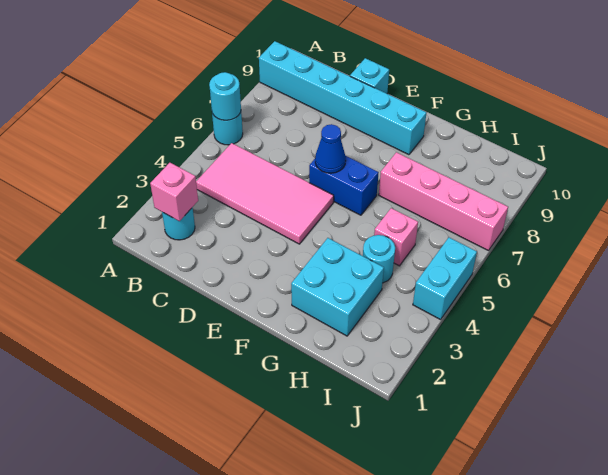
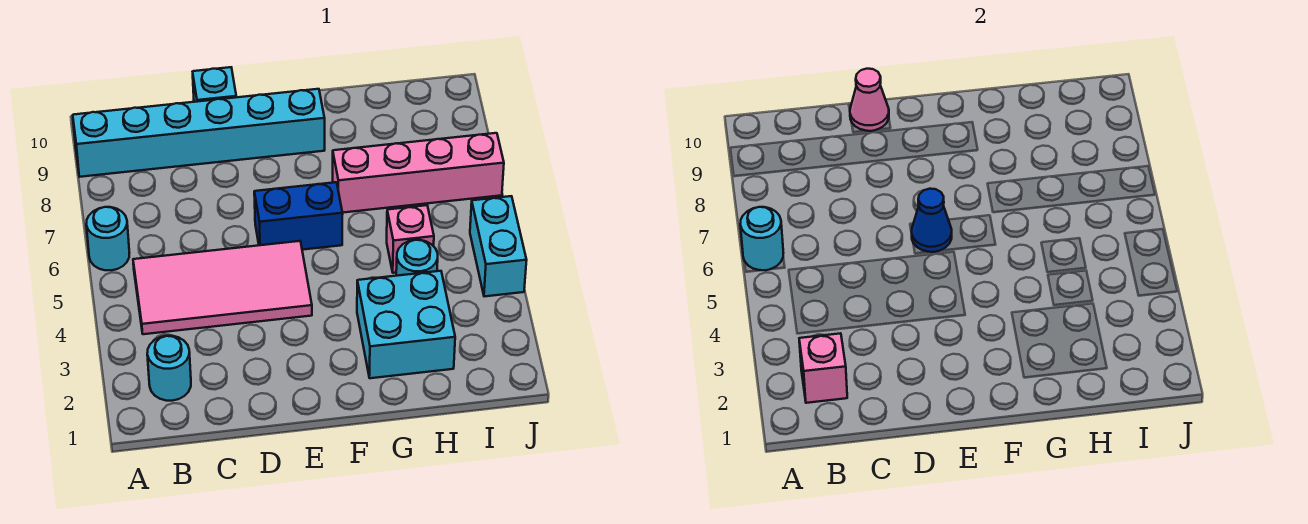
none -> pink 1x1 cone [850,69,889,131]

